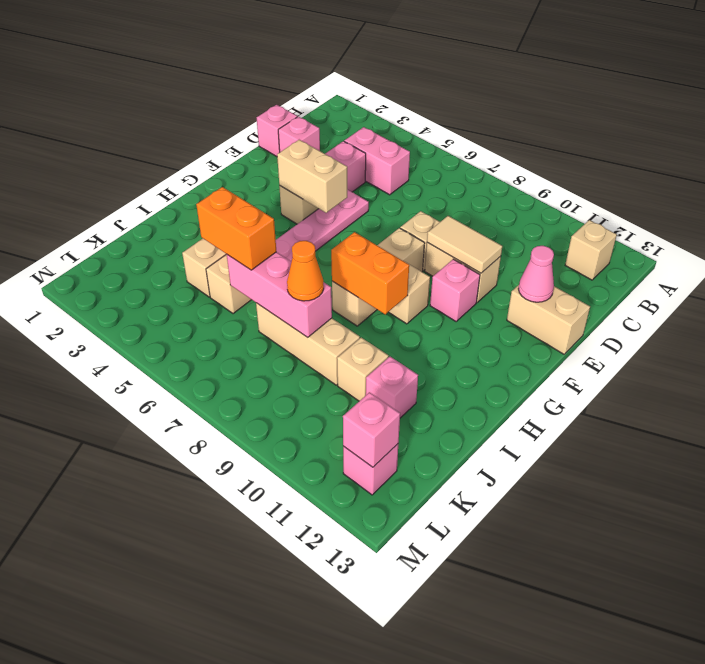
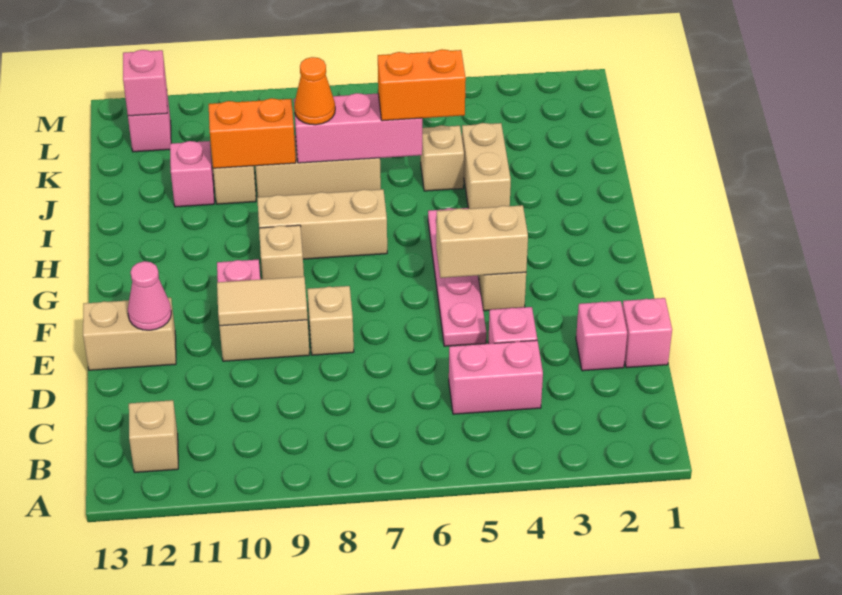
tan 1x3 brick [332,228,425,326] -> tan 1x3 brick turned to [257,189,387,259]
orange 1x2 brick [331,232,409,314] -> orange 1x2 brick moved to [209,98,296,168]

